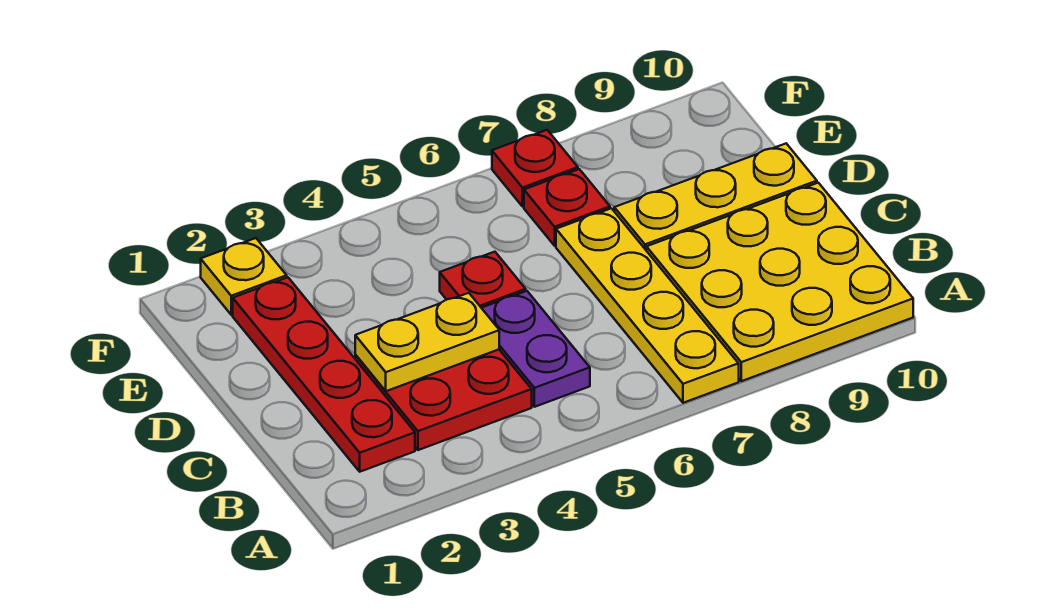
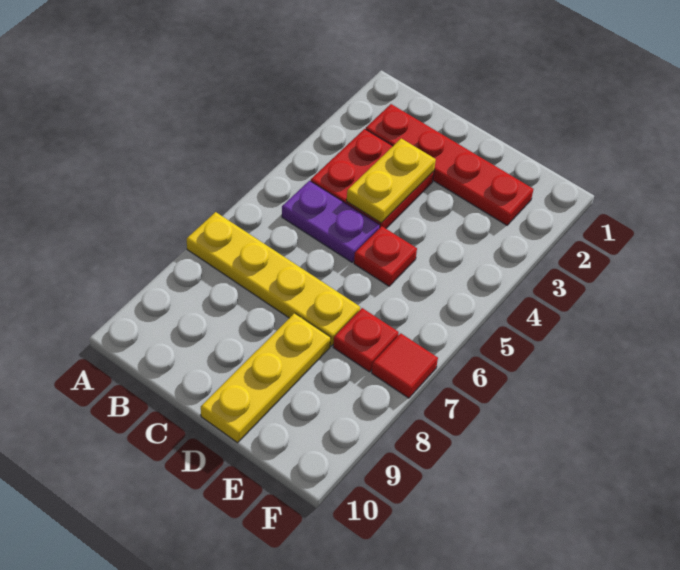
yellow 3x3 plate [646,183,913,381] -> none
yellow 1x1 plate [201,238,287,315] -> none
red 1x1 plate [492,130,578,207] -> red 1x1 tile [372,333,438,398]

